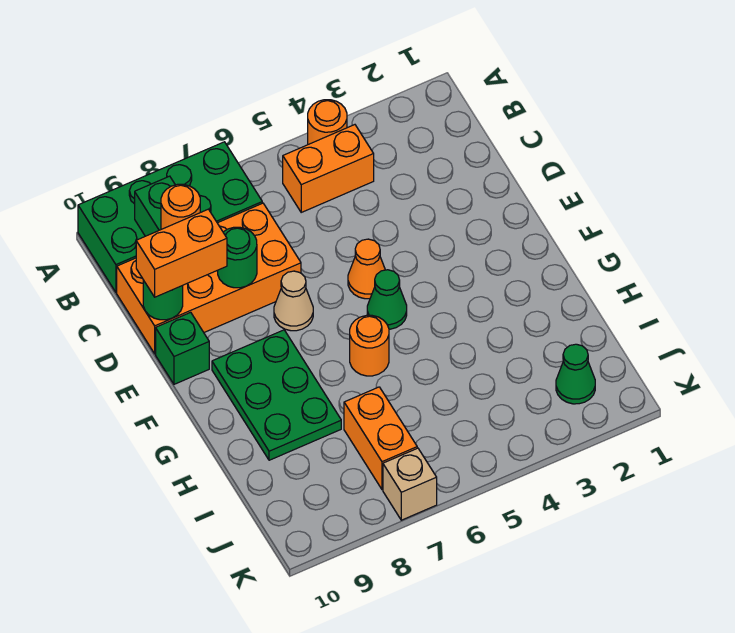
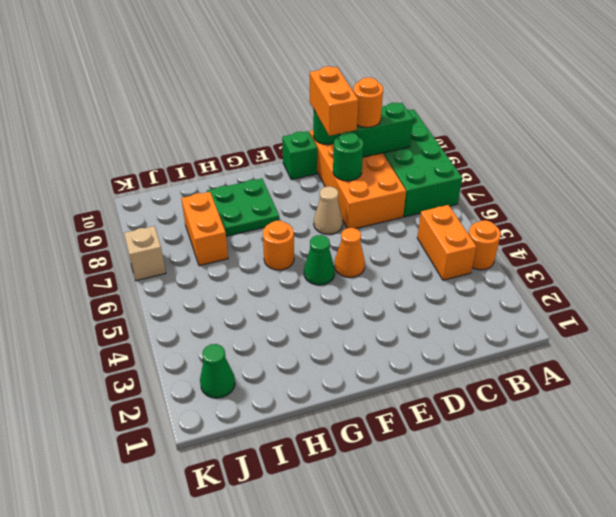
green 2x3 plate [212,330,341,460] -> green 2x2 plate [207,179,279,236]
orange 1x2 brick [344,387,417,490] -> orange 1x2 brick turned to [181,192,228,266]

